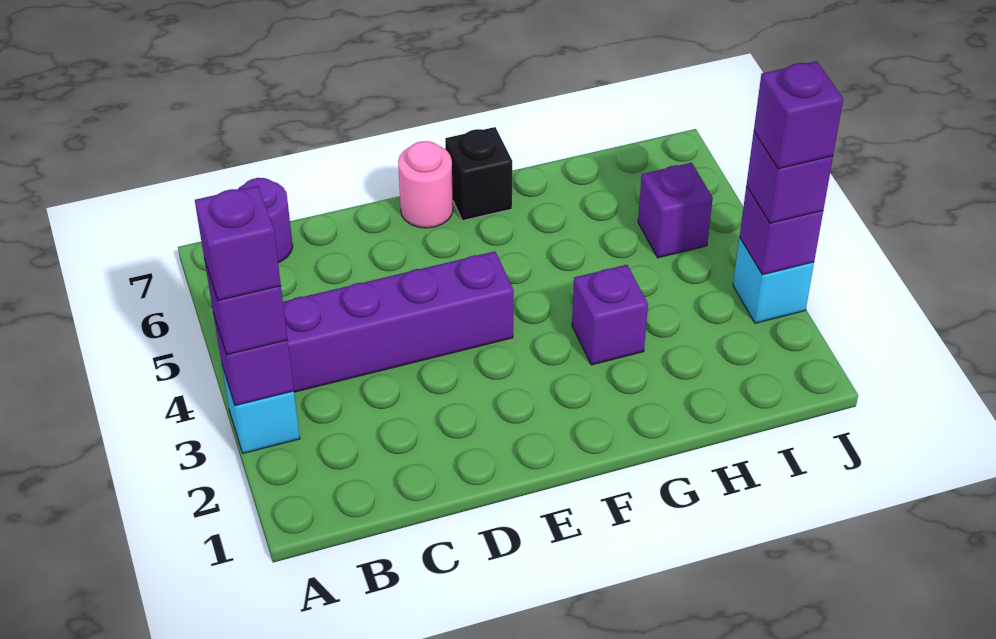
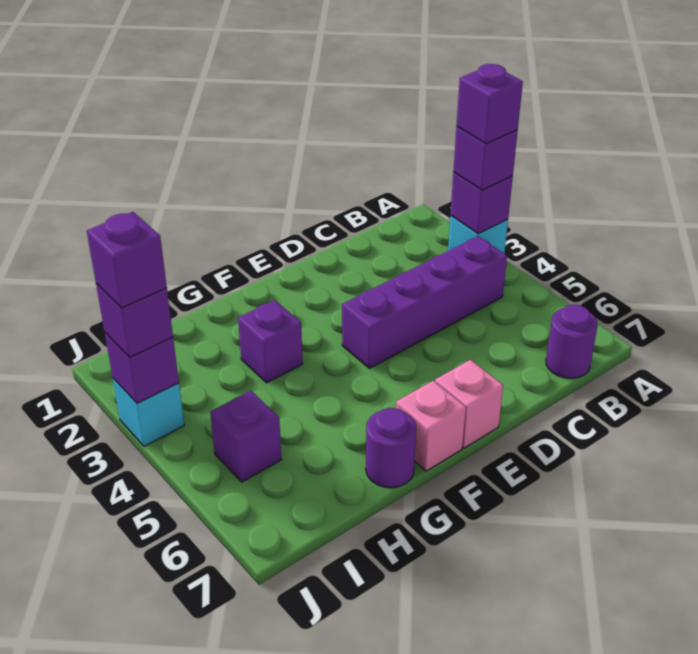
pink 1x1 round brick [398,141,453,228] -> pink 1x1 brick [435,360,503,448]
black 1x1 brick [445,127,512,221] -> pink 1x1 brick [396,381,466,471]
none -> purple 1x1 round brick [366,408,416,488]

